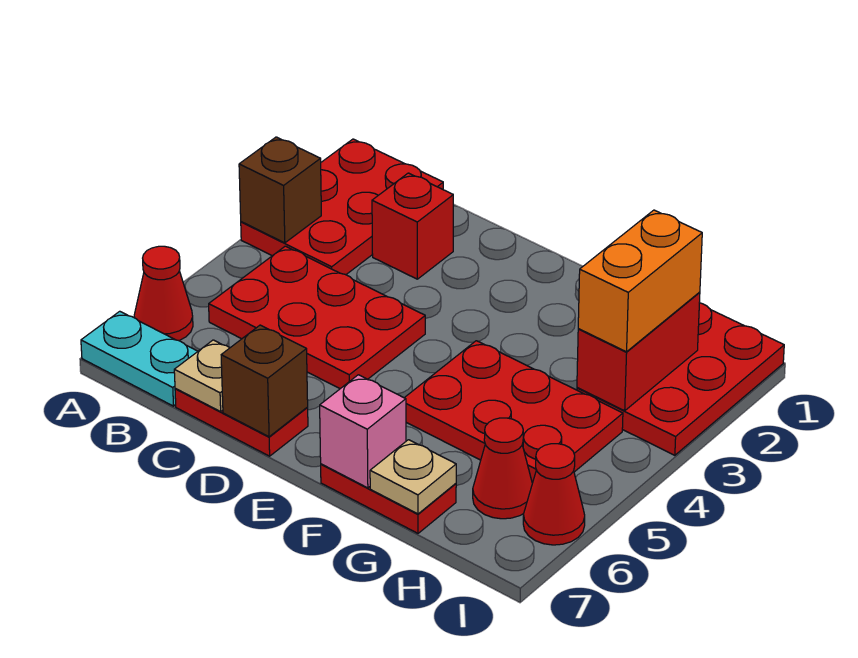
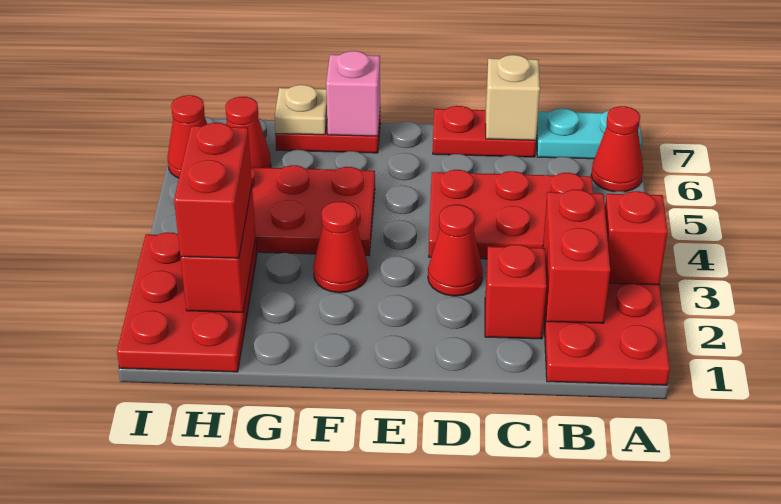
brown 1x1 brick [239,137,321,243] -> red 1x1 brick [605,191,667,285]
none -> red 1x2 brick [543,190,610,323]
tan 1x1 plate [174,340,230,412] -> tan 1x1 brick [486,55,540,140]
none -> red 1x1 cone [428,205,483,296]
brown 1x1 brick [221,325,308,437] -> none
none -> red 1x1 cone [313,202,368,293]
orange 1x2 brick [578,210,702,352] -> red 1x2 brick [174,123,252,258]

